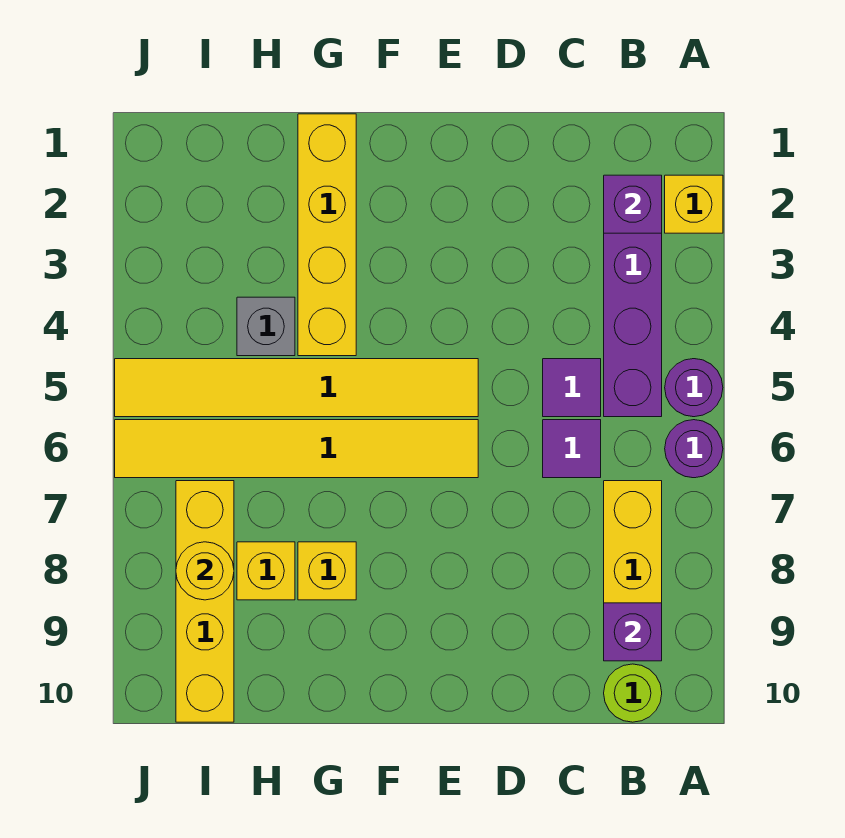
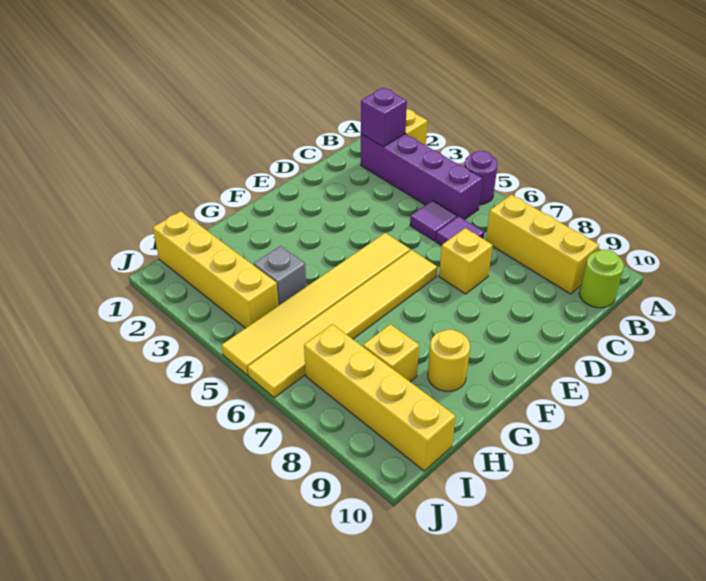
purple 1x1 round brick [665,420,723,478] -> none
purple 1x1 brick [604,603,662,661] -> none
yellow 1x4 brick [298,114,356,356] -> yellow 1x4 brick moved to [153,211,278,328]
yellow 1x1 brick [298,542,356,600] -> yellow 1x1 brick moved to [439,228,493,294]
yellow 1x1 round brick [176,542,234,600] -> yellow 1x1 round brick moved to [428,330,470,391]

